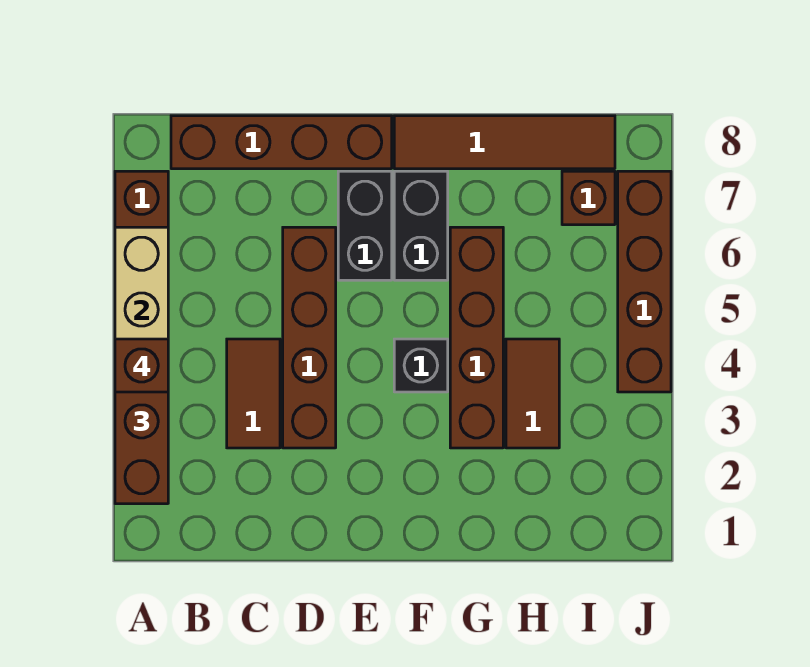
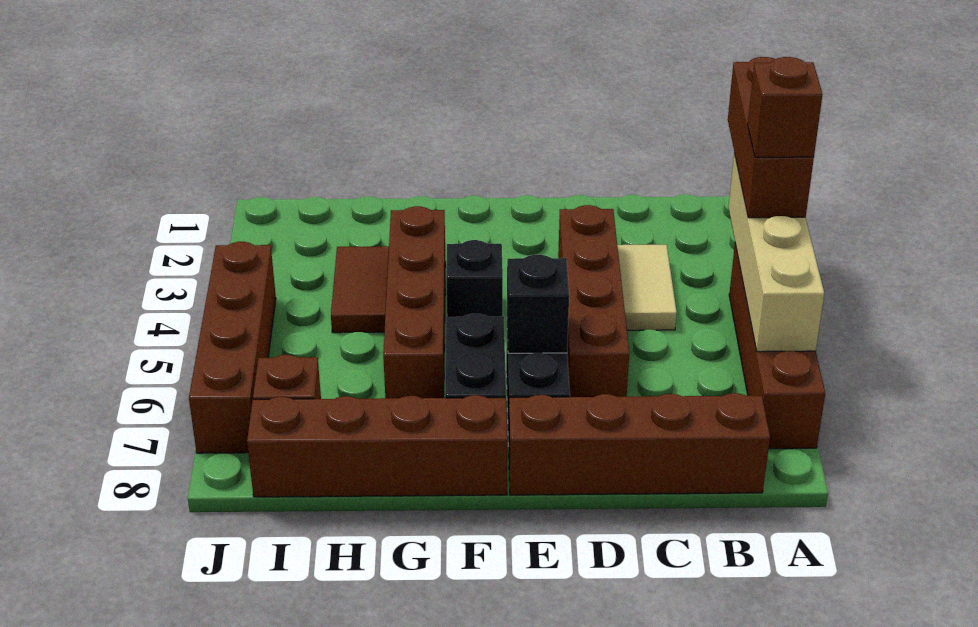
brown 1x2 tile [227,339,280,448] -> tan 1x2 tile [617,245,677,330]
none -> black 1x1 brick [507,255,569,353]
brown 1x4 tile [394,116,615,169] -> brown 1x4 brick [247,395,507,497]

